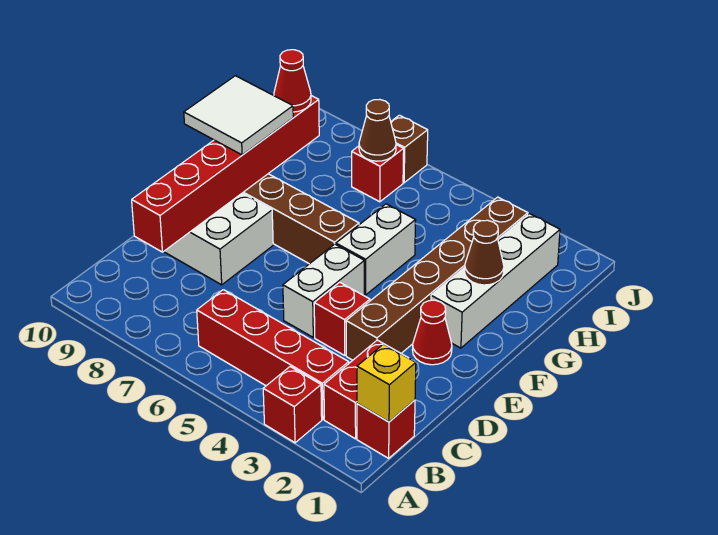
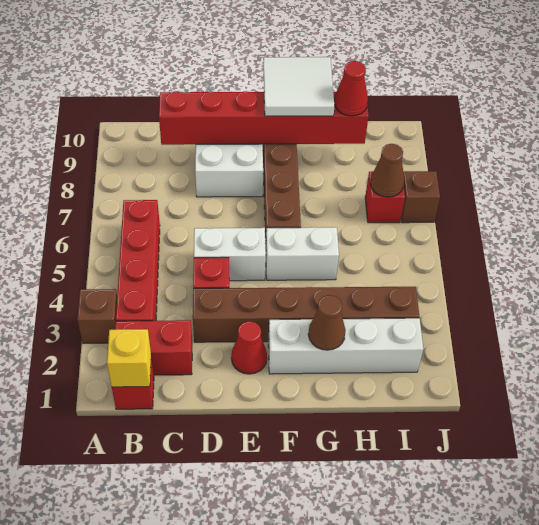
red 1x1 brick [263,367,322,443] -> brown 1x1 brick [77,289,117,343]

